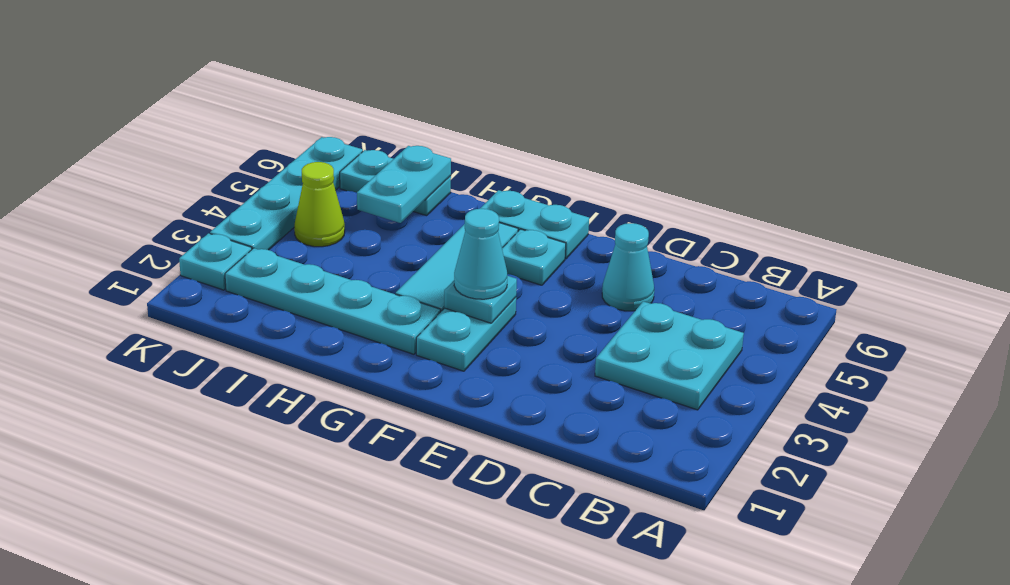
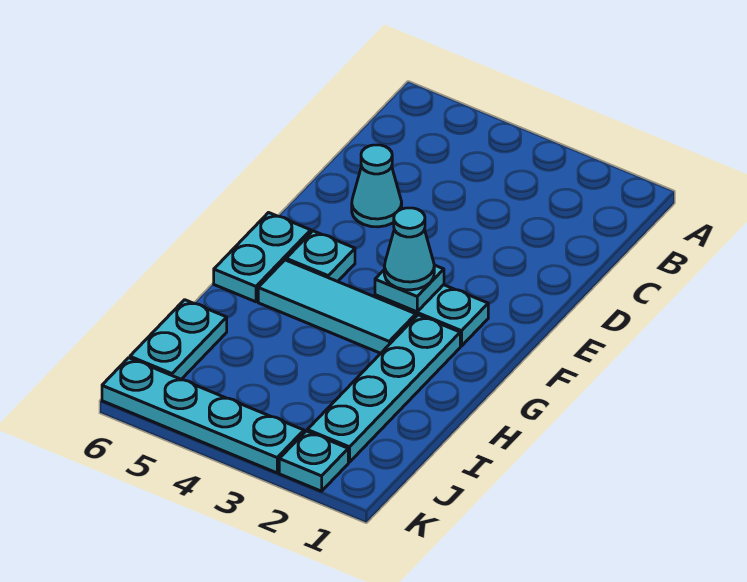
cyan 2x2 plate [595,301,744,410] -> none
cyan 1x2 plate [357,146,451,223] -> none
lime 1x1 cone [294,162,345,247] -> none

